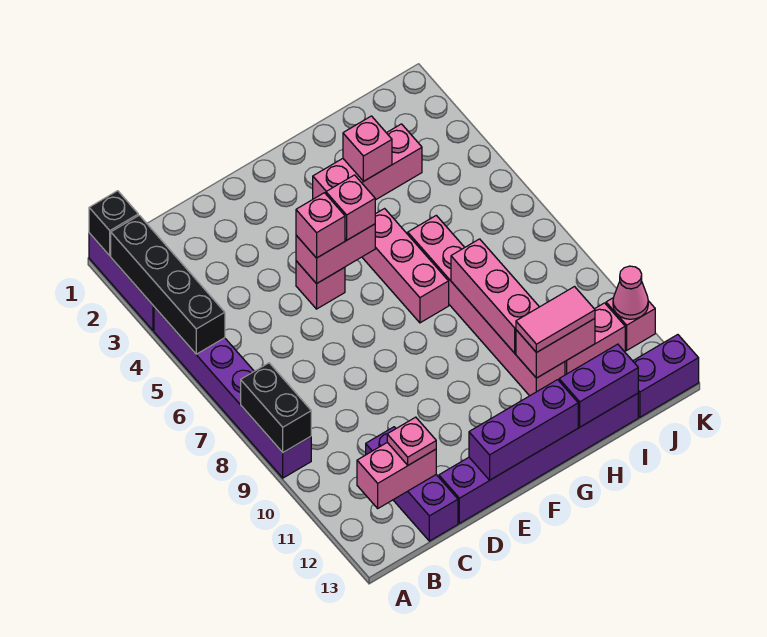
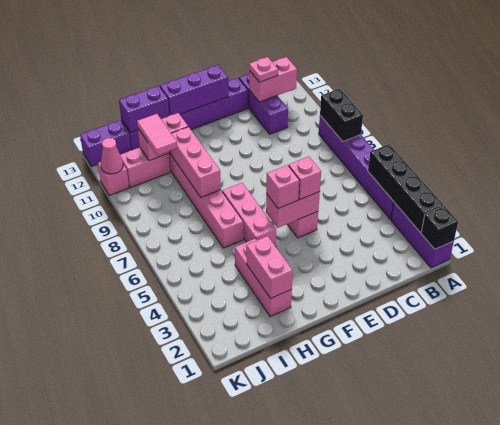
pink 1x3 brick [313,124,422,200] -> pink 1x3 brick turned to [235,239,292,317]
pink 1x1 brick [343,116,392,181] -> pink 1x2 brick [246,236,293,299]
pink 1x2 tile [516,287,595,353] -> pink 1x2 tile turned to [137,114,177,156]

